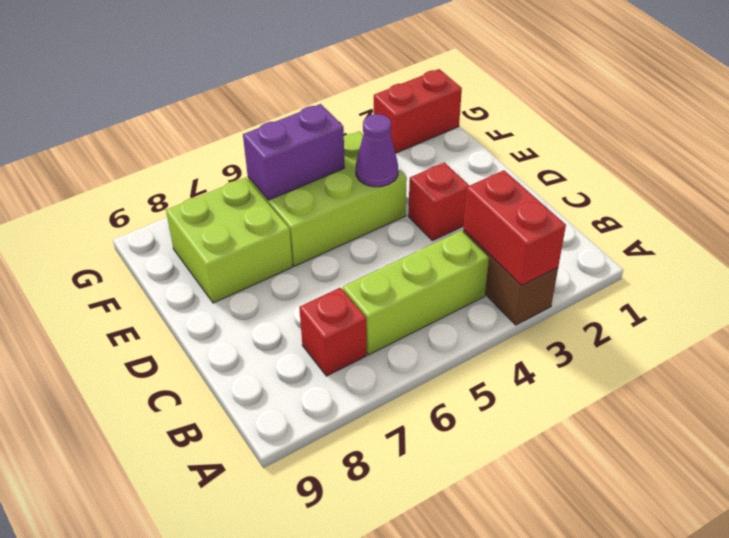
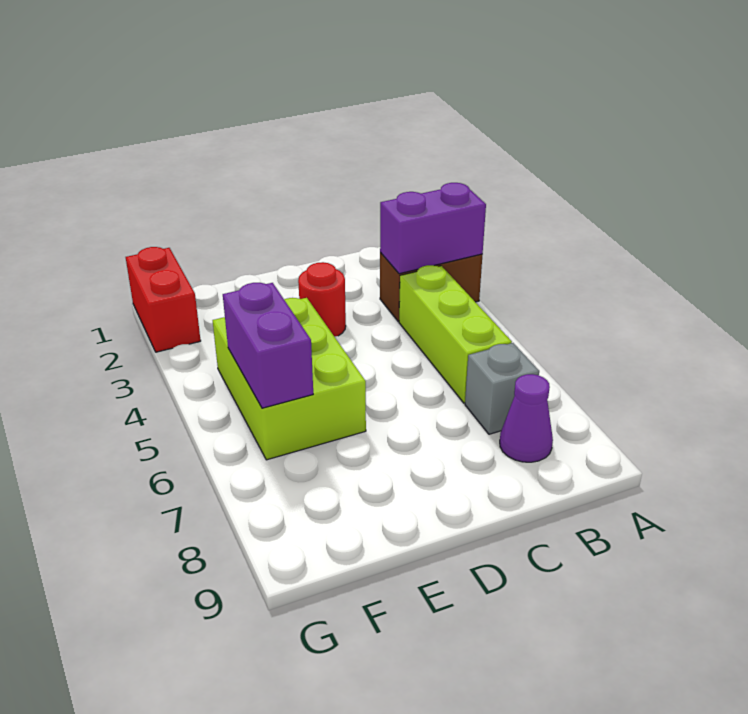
red 1x2 brick [463,170,566,286] -> purple 1x2 brick [380,183,486,274]
red 1x1 brick [299,288,367,376] -> grey 1x1 brick [465,343,539,434]
red 1x1 brick [408,162,469,241] -> red 1x1 round brick [298,262,346,337]
purple 1x1 cone [356,114,398,187] -> purple 1x1 cone moved to [500,374,553,462]
lime 2x2 brick [166,178,293,303] -> none

